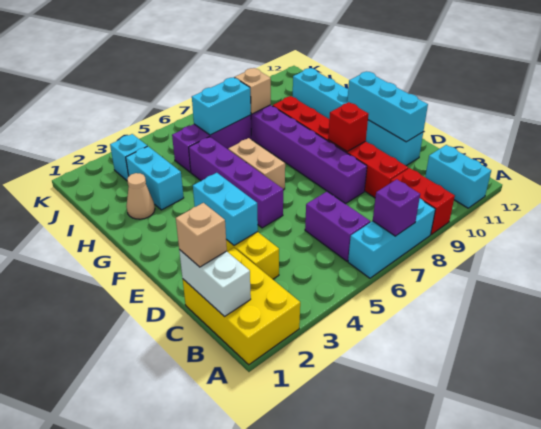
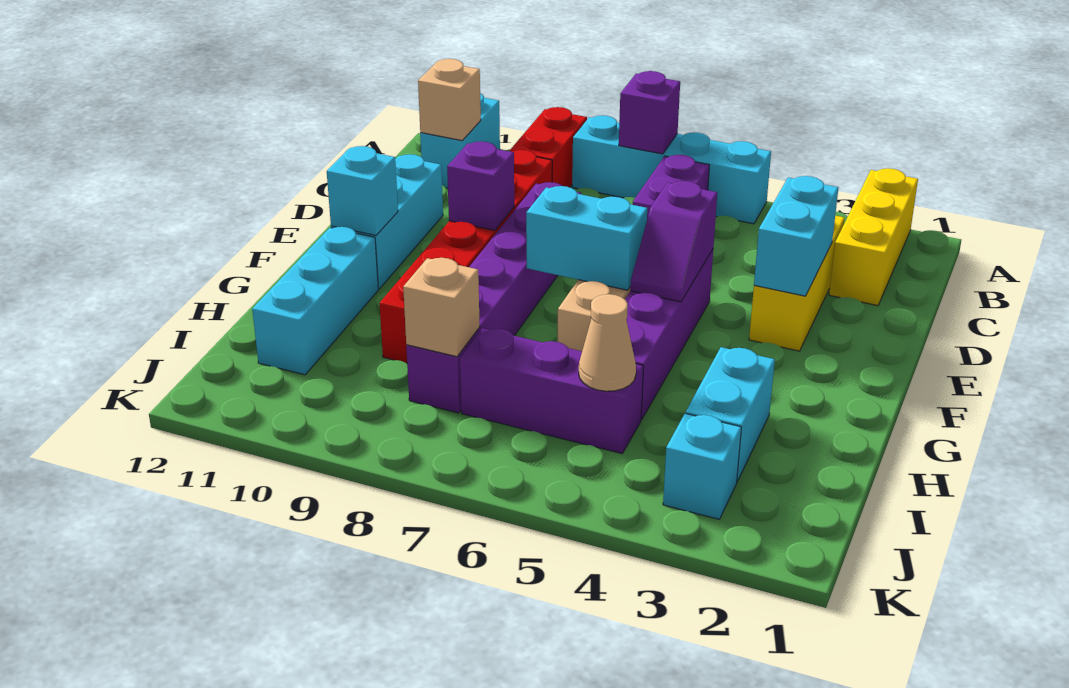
yellow 2x3 brick [183,248,300,365] -> yellow 1x3 brick [829,168,918,306]
cyan 1x3 brick [348,199,435,278] -> cyan 1x4 brick [572,115,771,224]
white 1x2 brick [179,250,251,317] -> none
tan 1x1 brick [176,203,227,267] -> tan 1x1 brick moved to [418,59,481,141]
cyan 1x3 brick [347,72,428,142] -> cyan 1x1 brick [327,146,398,235]
none -> purple 1x2 slope [630,181,717,302]
red 1x1 brick [328,102,369,151] -> purple 1x1 brick [447,141,514,230]
tan 1x1 cone [126,173,155,219] -> tan 1x1 cone moved to [579,294,636,391]
cyan 1x2 brick [192,77,251,135] -> cyan 1x2 brick moved to [526,186,647,290]

